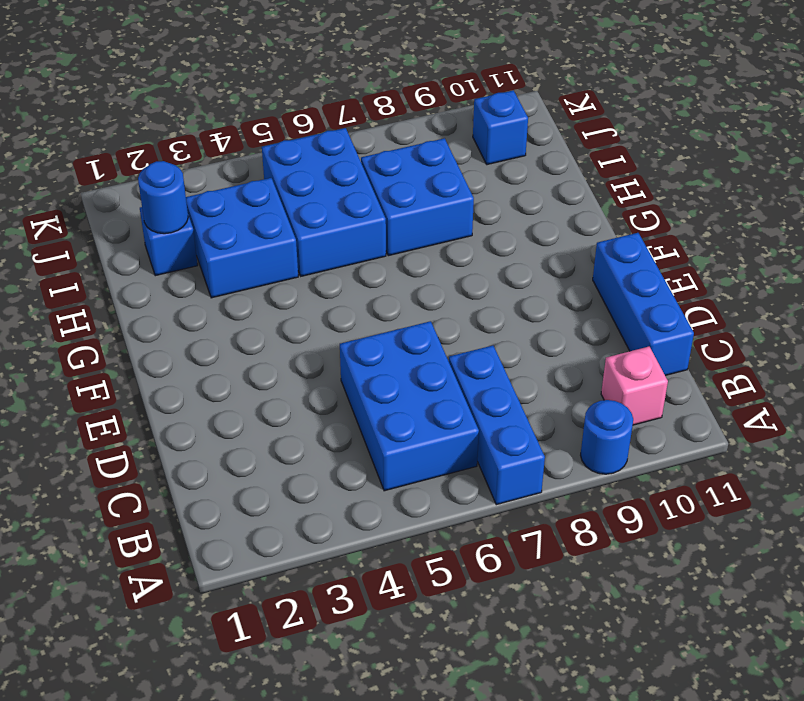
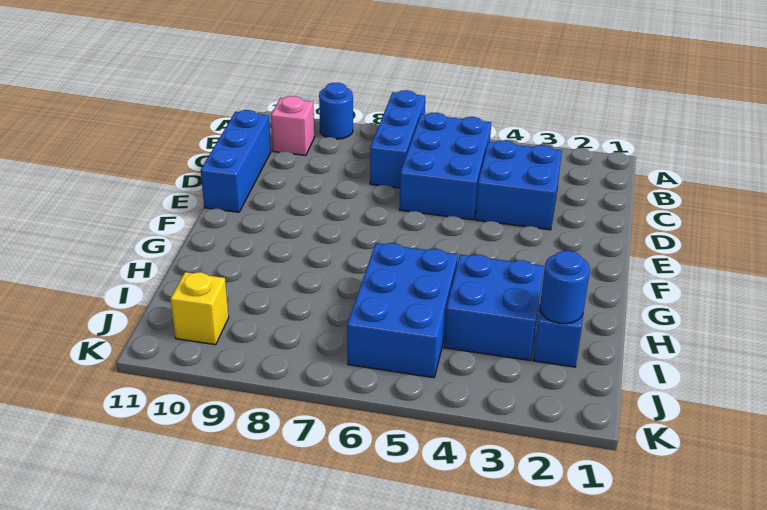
blue 2x2 brick [361,138,474,256] -> blue 2x2 brick moved to [475,140,562,230]
blue 1x1 brick [473,90,528,165] -> yellow 1x1 brick [170,272,229,345]

